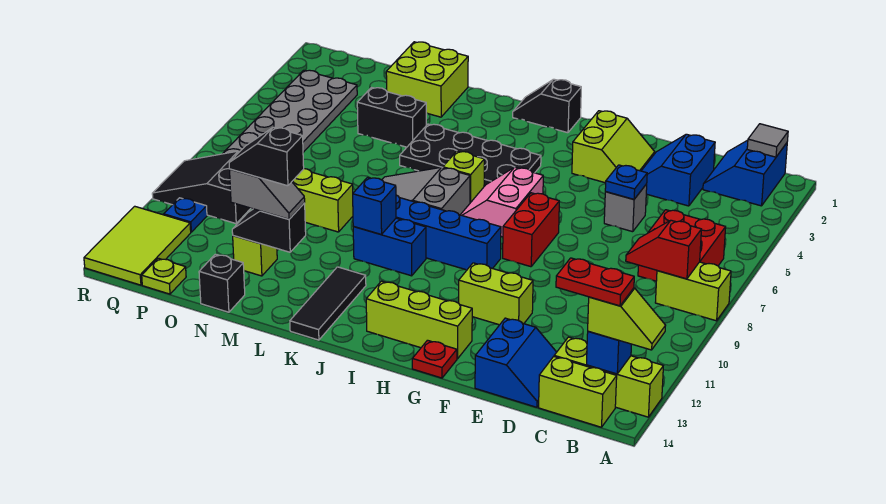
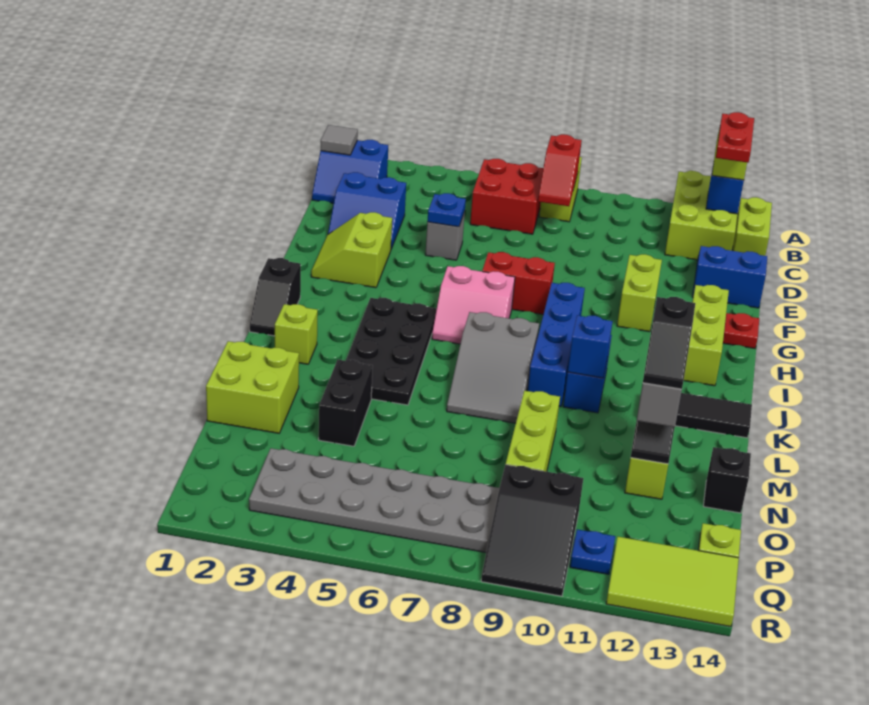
lime 1x3 brick [554,337,663,417] -> lime 2x3 brick [665,171,737,260]
lime 2x2 slope [572,111,655,183] -> lime 2x2 slope turned to [311,212,392,288]
lime 1x1 brick [443,151,484,203] -> lime 1x1 brick moved to [275,304,318,364]

